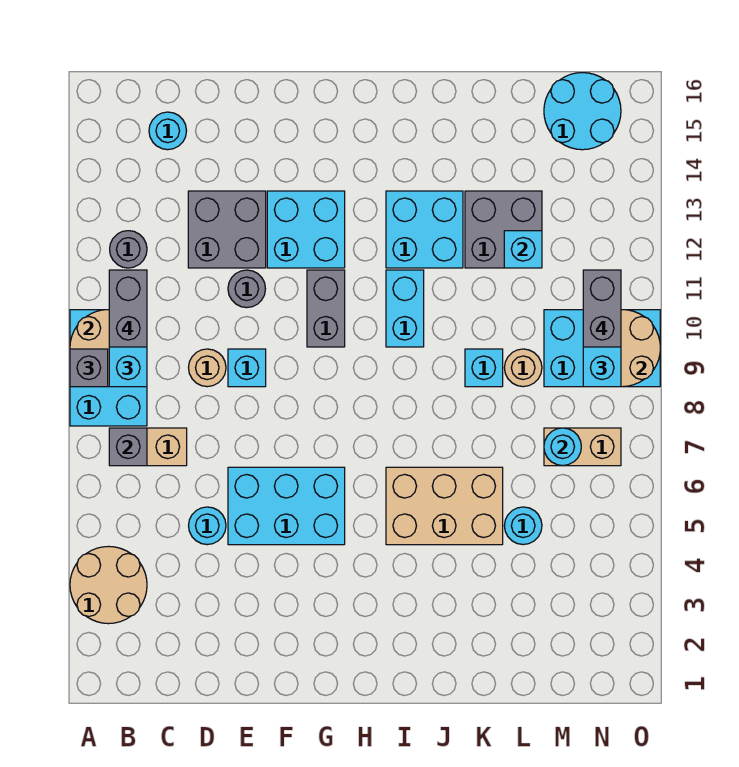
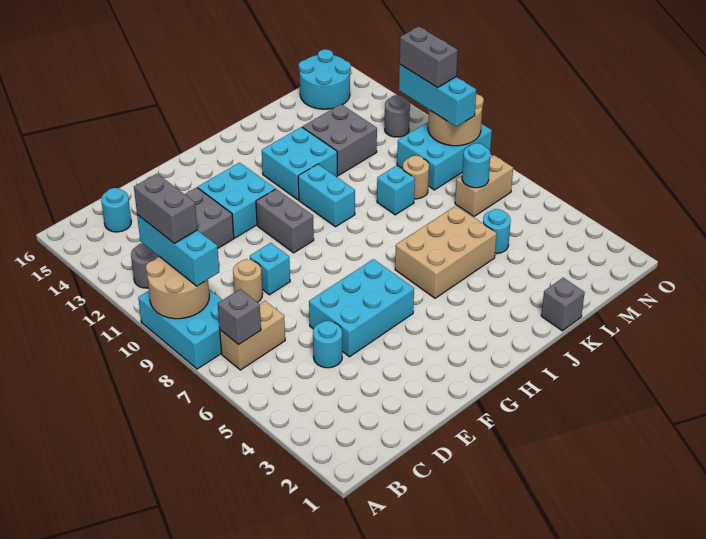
tan 2x2 round brick [70,546,147,624] -> none
grey 1x1 brick [70,349,108,387] -> grey 1x1 brick moved to [541,278,585,331]
grey 1x1 round brick [228,270,265,308] -> grey 1x1 round brick moved to [385,95,410,137]
cyan 1x1 brick [504,231,542,268] -> none

